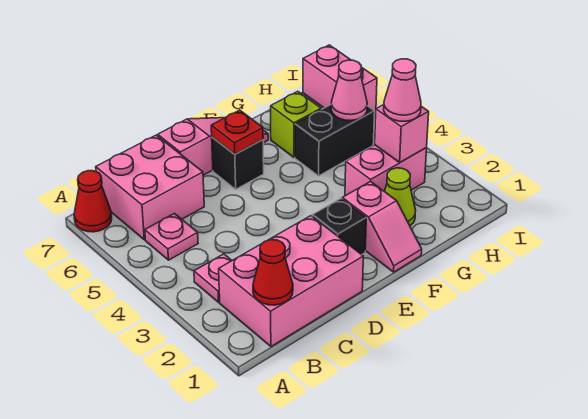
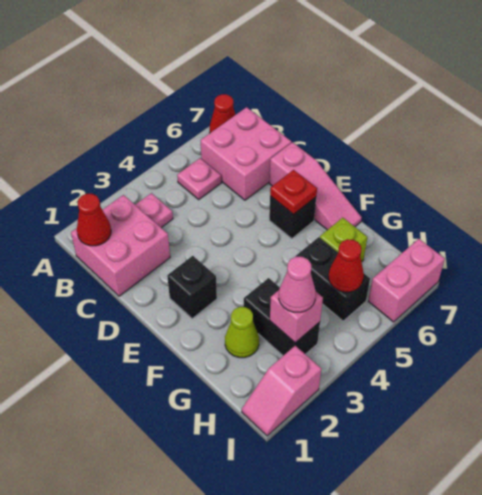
pink 2x3 brick [219,216,363,346] -> pink 2x2 brick [71,195,170,296]
pink 1x2 slope [342,181,422,272] -> pink 1x2 slope moved to [242,346,321,436]
pink 1x2 brick [345,145,427,196] -> black 1x2 brick [244,278,320,356]
pink 1x1 cone [331,60,367,120] -> red 1x1 cone [329,239,364,292]

